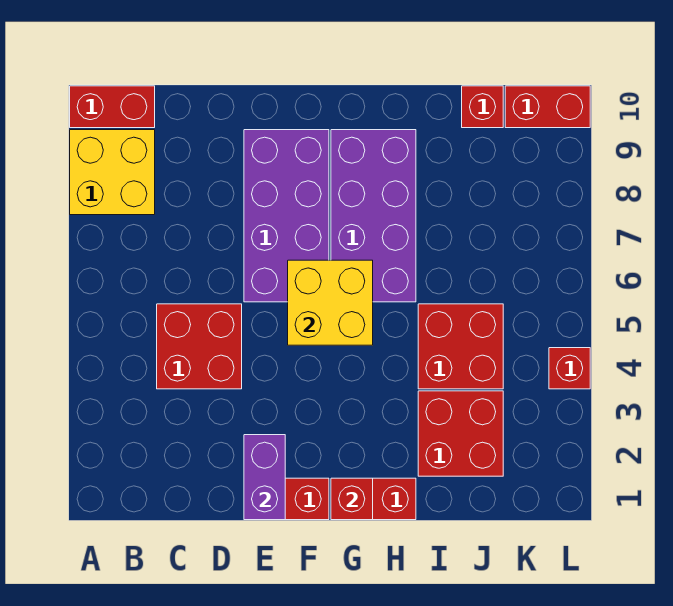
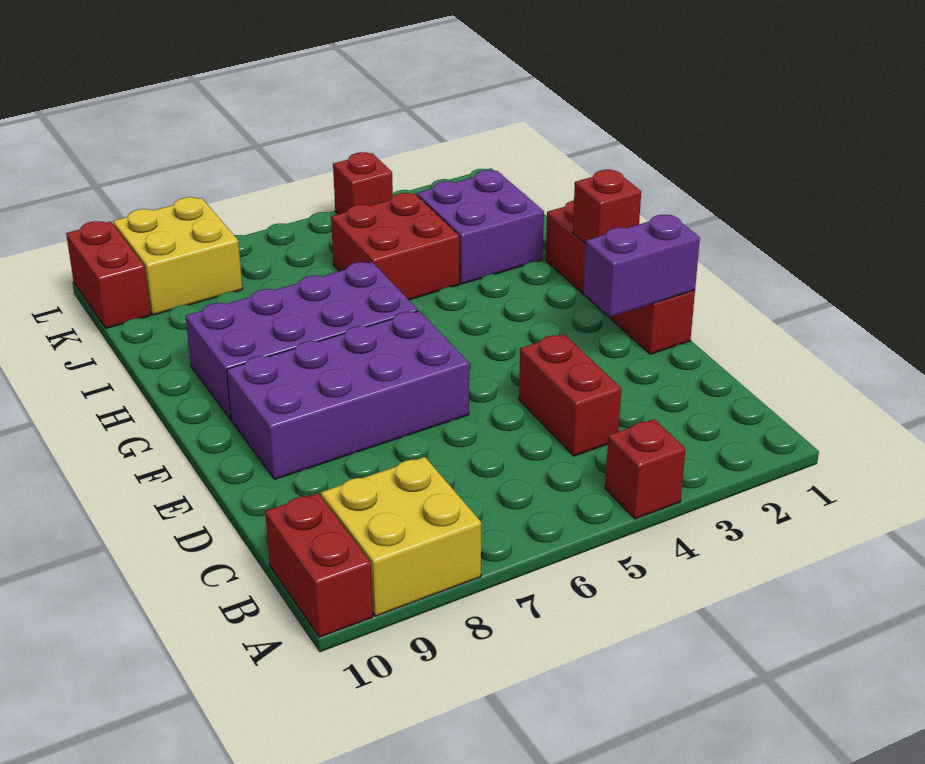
red 2x2 brick [157,304,242,389] -> red 1x2 brick [519,334,621,456]
yellow 2x2 brick [288,260,373,345] -> yellow 2x2 brick moved to [113,197,242,315]
red 2x2 brick [418,391,503,476] -> purple 2x2 brick [417,170,544,284]
red 1x1 brick [462,86,503,128] -> red 1x1 brick moved to [605,419,685,519]

